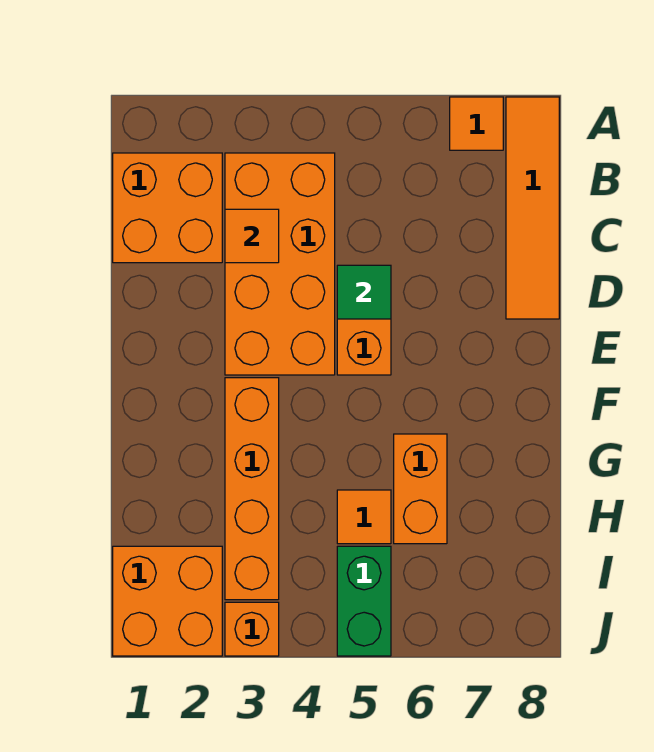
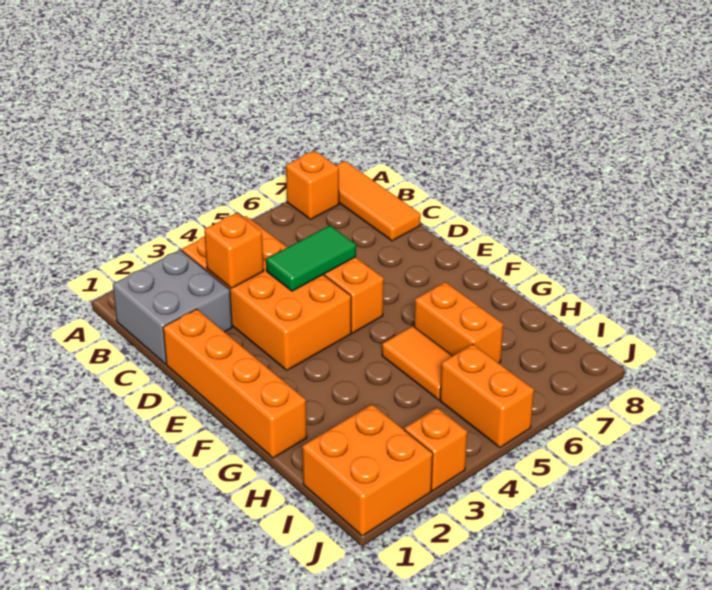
orange 1x1 tile [450,97,503,150] -> orange 1x1 brick [286,151,339,219]
orange 1x4 tile [506,97,559,319] -> orange 1x3 tile [336,161,421,241]
orange 2x2 brick [113,153,222,263] -> grey 2x2 brick [113,250,232,364]
orange 1x1 tile [225,209,279,263] -> orange 1x1 brick [204,213,264,288]
green 1x1 tile [337,265,391,319] -> green 1x2 tile [266,225,356,291]
orange 1x4 brick [225,378,279,600] -> orange 1x4 brick moved to [163,309,307,458]
orange 1x1 tile [337,490,391,544] -> orange 1x2 tile [382,326,452,400]
green 1x2 brick [337,546,391,656] -> orange 1x2 brick [440,344,534,448]

